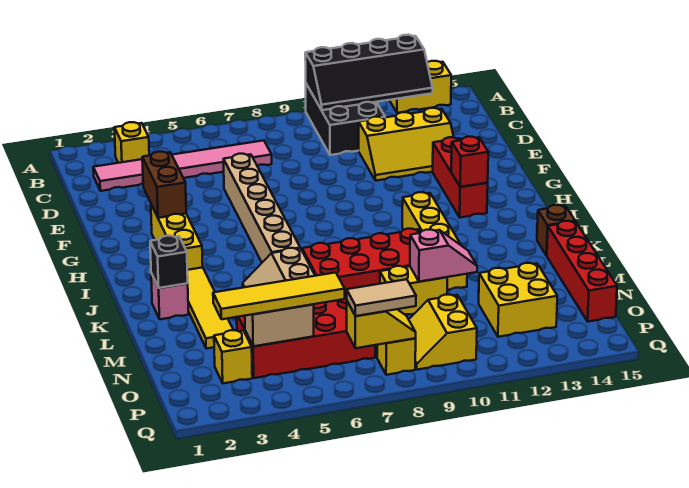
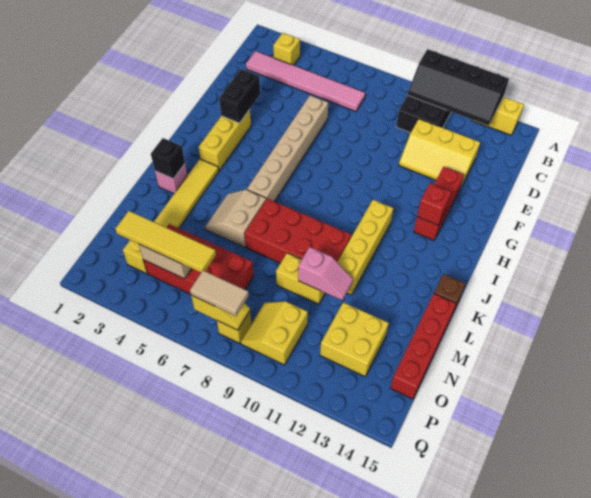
brown 1x2 brick [142,152,186,218] -> black 1x2 brick [219,69,260,123]

